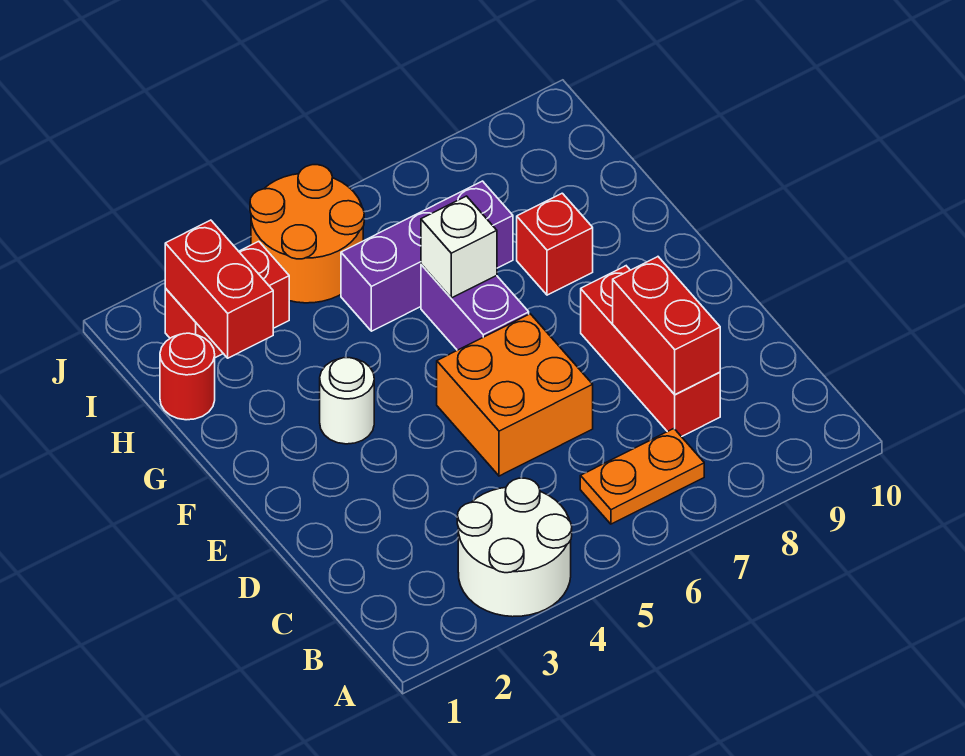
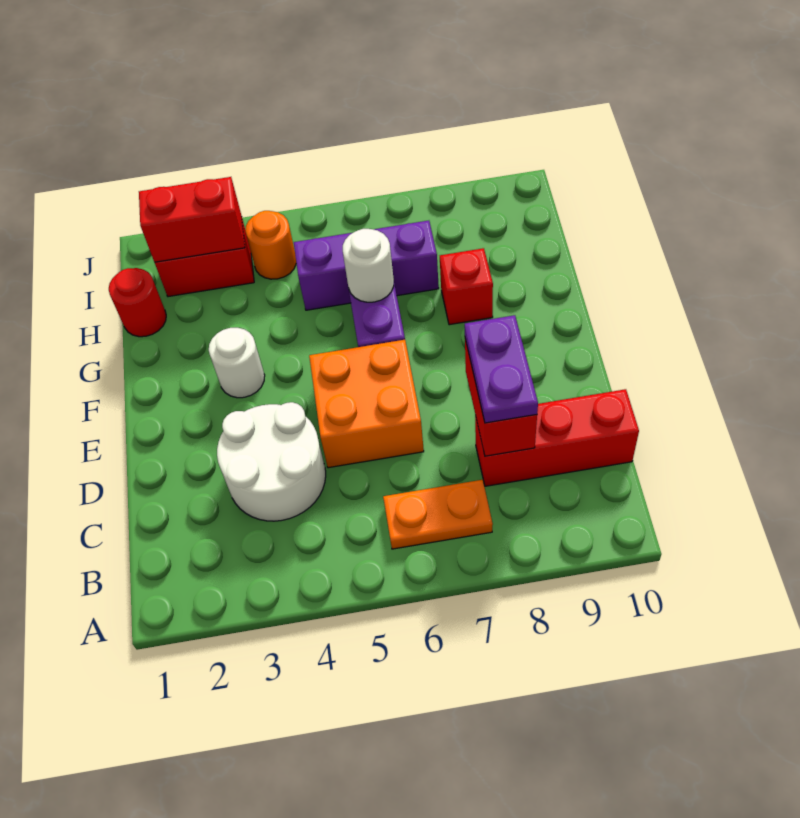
white 2x2 round brick [457,478,572,617] -> white 2x2 round brick moved to [217,402,326,521]
red 1x3 brick [581,266,720,437] -> red 1x3 brick turned to [475,389,639,486]
none -> purple 1x2 plate [465,315,538,423]
white 1x1 brick [421,196,497,298] -> white 1x1 round brick [343,229,394,302]
red 1x2 brick [165,220,273,358] -> red 1x2 brick turned to [139,177,245,262]
orange 2x2 round brick [250,165,364,303] -> orange 1x1 round brick [245,211,296,279]

